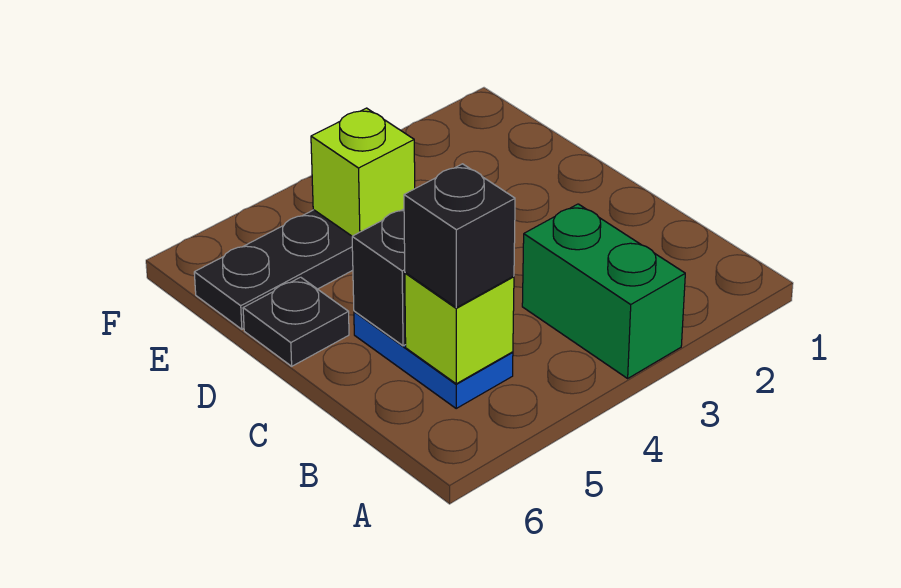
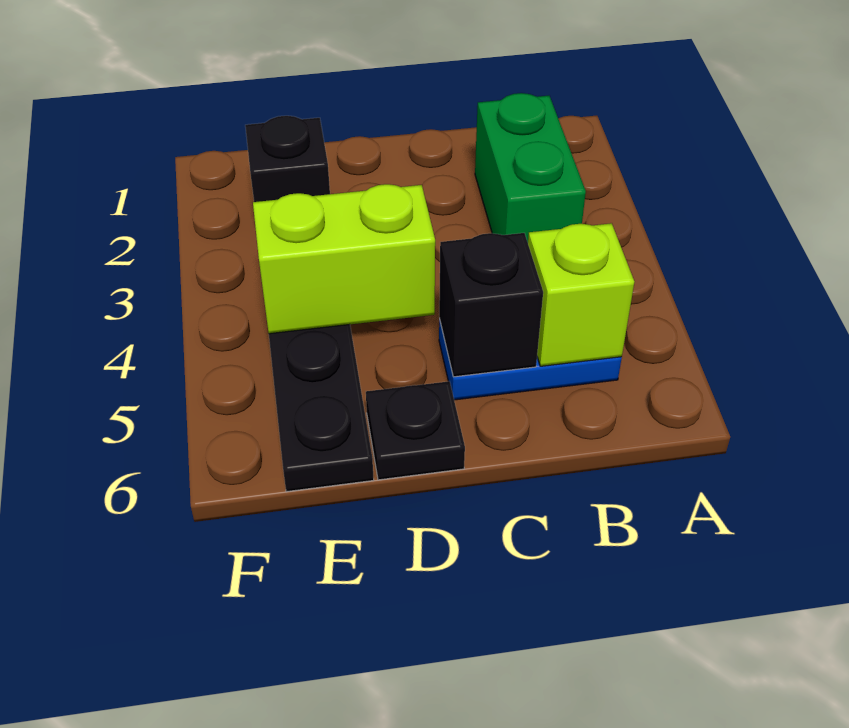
green 1x2 brick [522,204,685,378] -> green 1x2 brick turned to [475,93,586,242]
black 1x1 brick [404,164,515,308] -> black 1x1 brick moved to [245,116,330,202]
lime 1x1 brick [311,108,415,236] -> lime 1x2 brick [253,184,435,334]

